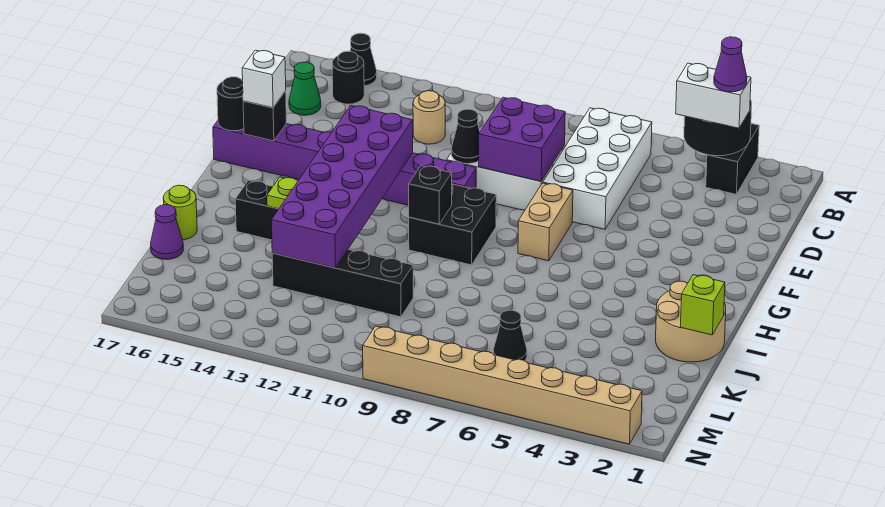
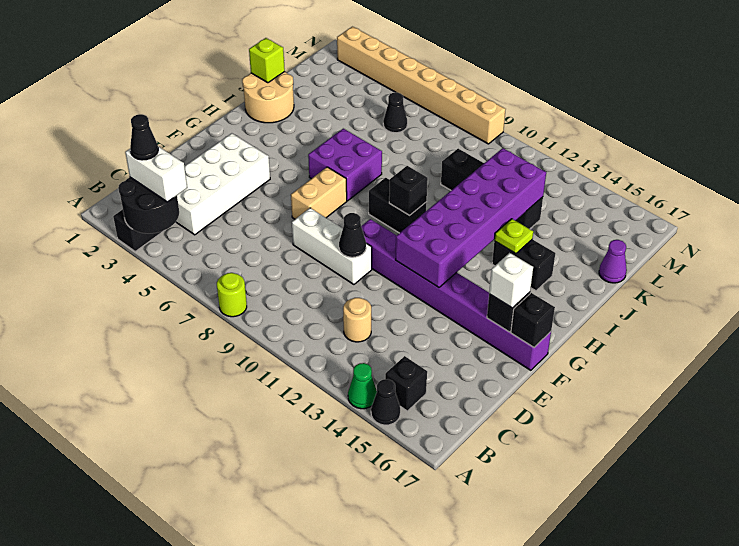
purple 1x1 cone [714,37,747,92] -> black 1x1 cone [130,114,158,160]
white 2x4 brick [543,108,652,229] -> white 2x4 brick moved to [176,133,270,235]
black 1x1 round brick [332,51,364,104] -> black 1x1 brick [385,356,427,411]
green 1x1 cone [289,62,321,115] -> green 1x1 cone moved to [348,363,377,409]
purple 2x2 brick [479,97,565,181] -> purple 2x2 brick moved to [308,129,382,201]
black 1x1 round brick [217,77,244,131] -> black 1x1 brick [511,293,555,347]
black 2x2 brick [409,184,496,265] -> black 1x2 brick [369,178,427,233]
lime 1x1 round brick [163,185,197,240] -> lime 1x1 round brick moved to [217,273,247,317]

